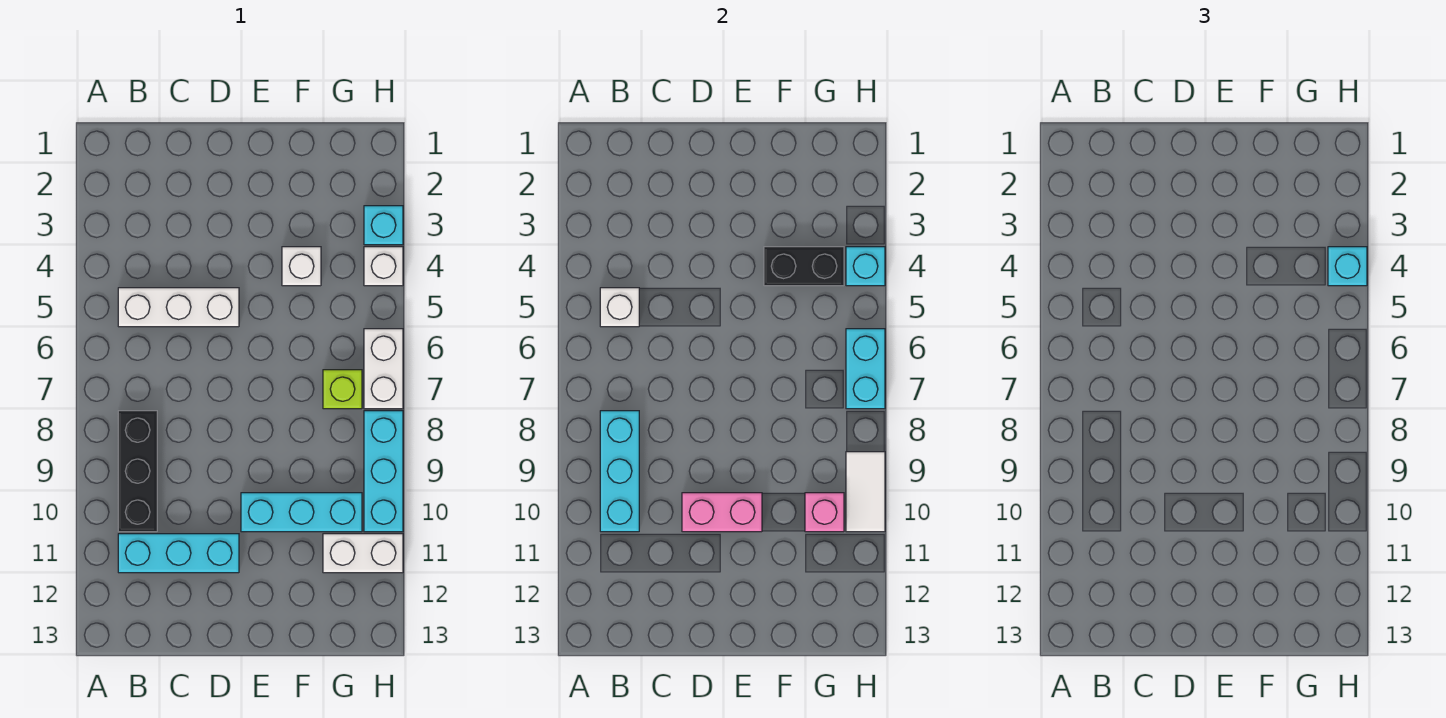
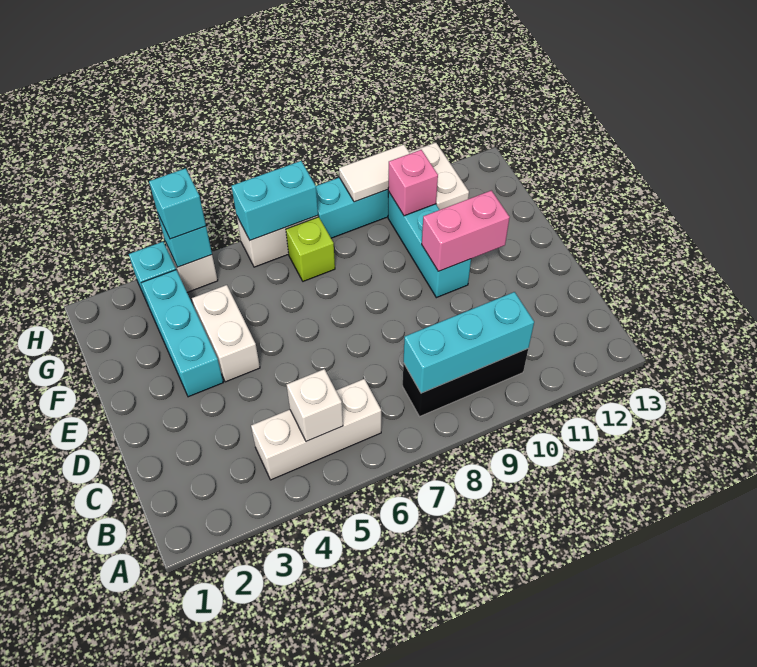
white 1x3 brick [118,288,239,327] -> white 1x3 brick turned to [251,379,381,480]
cyan 1x3 brick [118,534,239,573] -> cyan 1x3 brick moved to [141,270,223,397]
pink 1x2 brick [682,493,762,532] -> pink 1x2 brick turned to [422,190,510,271]
white 1x1 brick [282,247,321,286] -> white 1x2 brick [192,285,260,382]
black 1x2 brick [764,247,844,286] -> none

